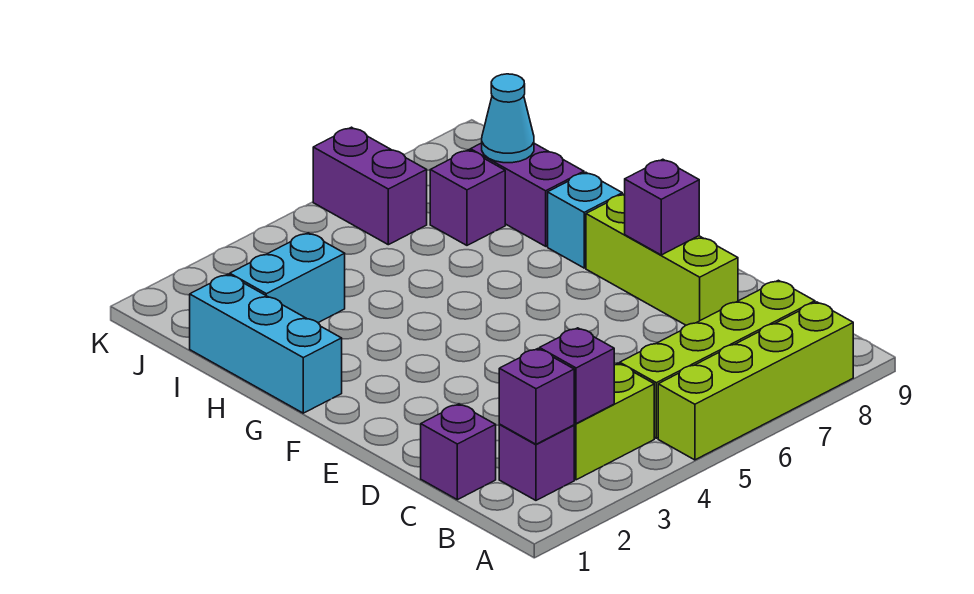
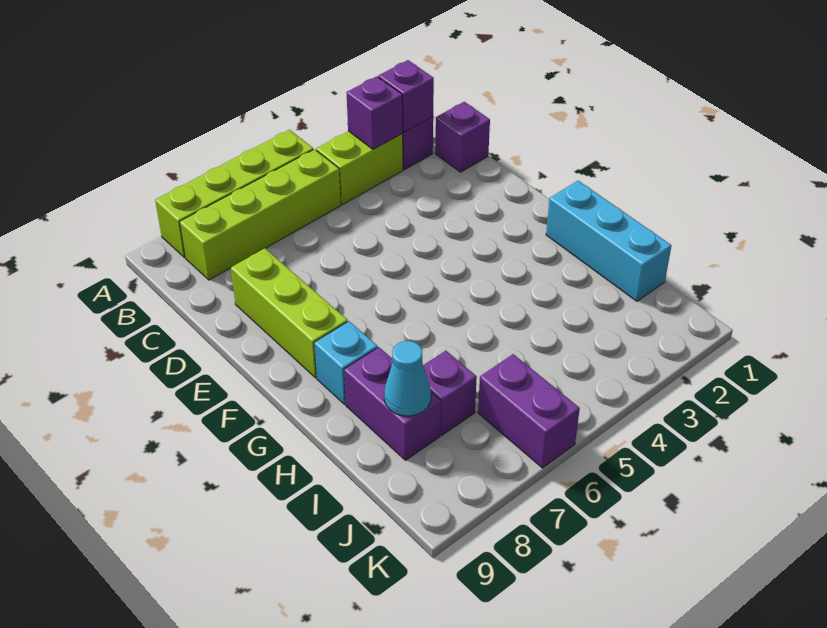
purple 1x1 brick [625,159,699,255] -> none
cyan 1x2 brick [230,233,345,323] -> none

